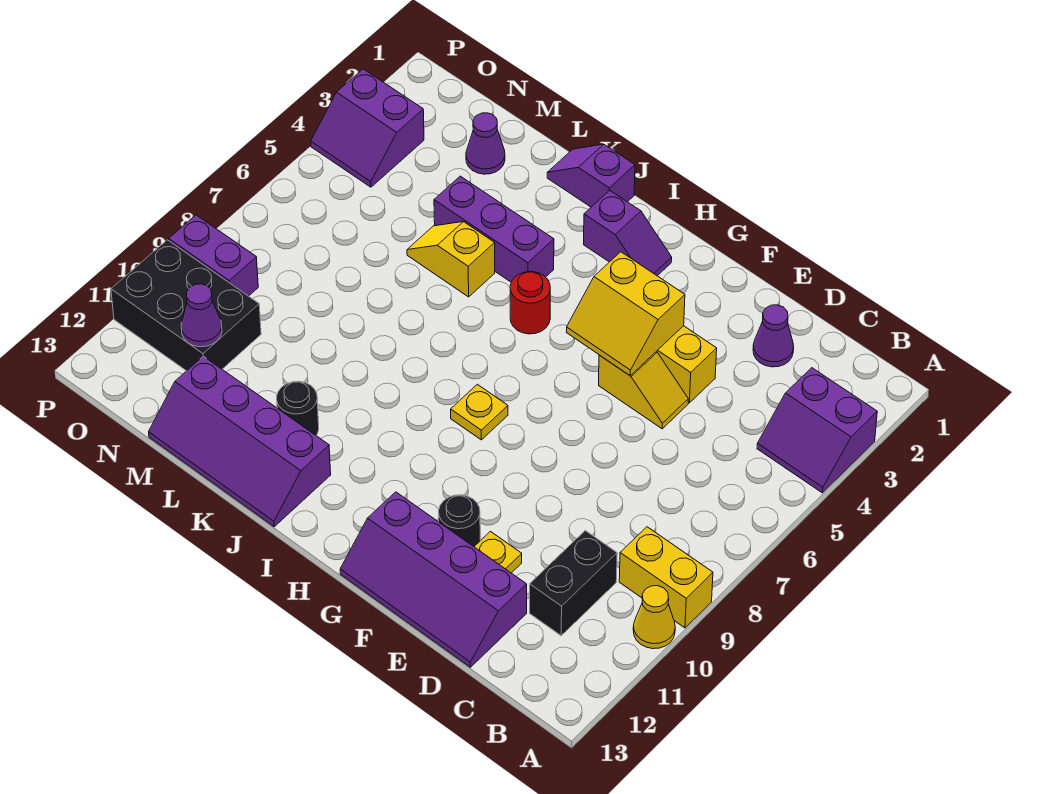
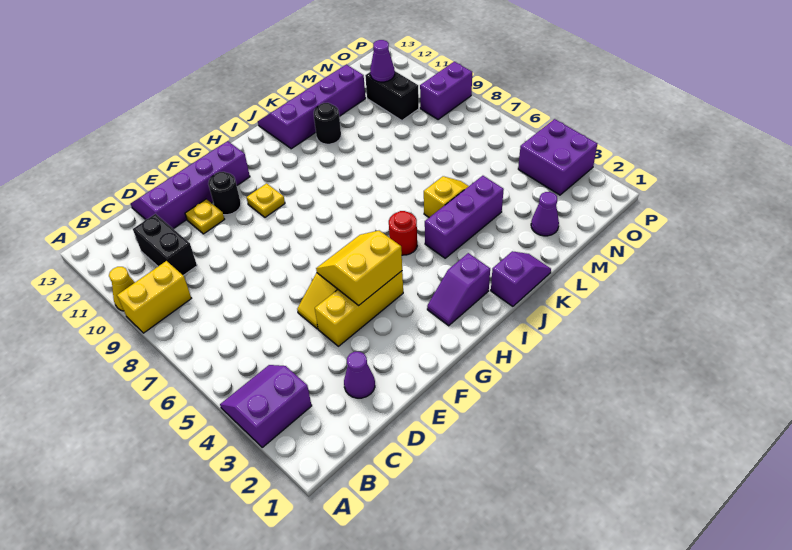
yellow 1x1 plate [451,384,508,440] -> yellow 1x1 plate moved to [247,183,285,217]
black 2x3 brick [111,240,261,371] -> black 1x2 brick [365,71,419,121]
purple 2x2 slope [311,69,424,187] -> purple 2x2 brick [518,119,597,195]

